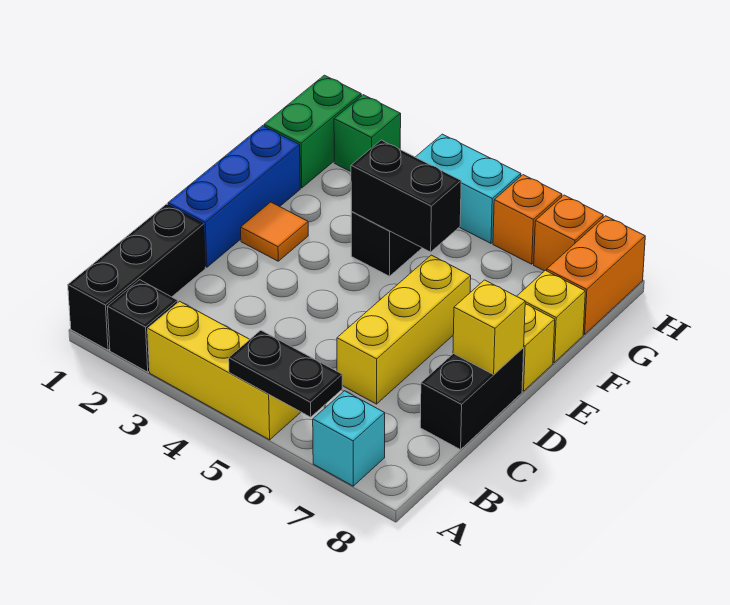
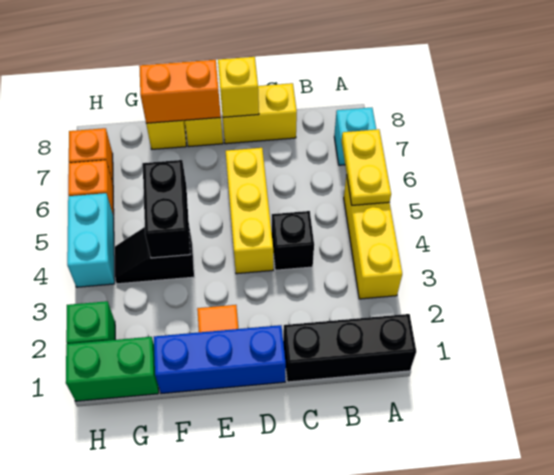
black 1x1 brick [107,280,178,372] -> black 1x1 brick moved to [272,211,314,270]
black 1x2 plate [229,330,342,417] -> yellow 1x2 plate [342,129,391,205]
yellow 1x3 brick [337,255,471,404] -> yellow 1x3 brick turned to [226,148,273,274]
black 1x2 brick [420,348,524,450] -> yellow 1x2 brick [223,83,297,144]
orange 1x2 brick [547,216,645,334] -> orange 1x2 brick moved to [139,60,221,123]

